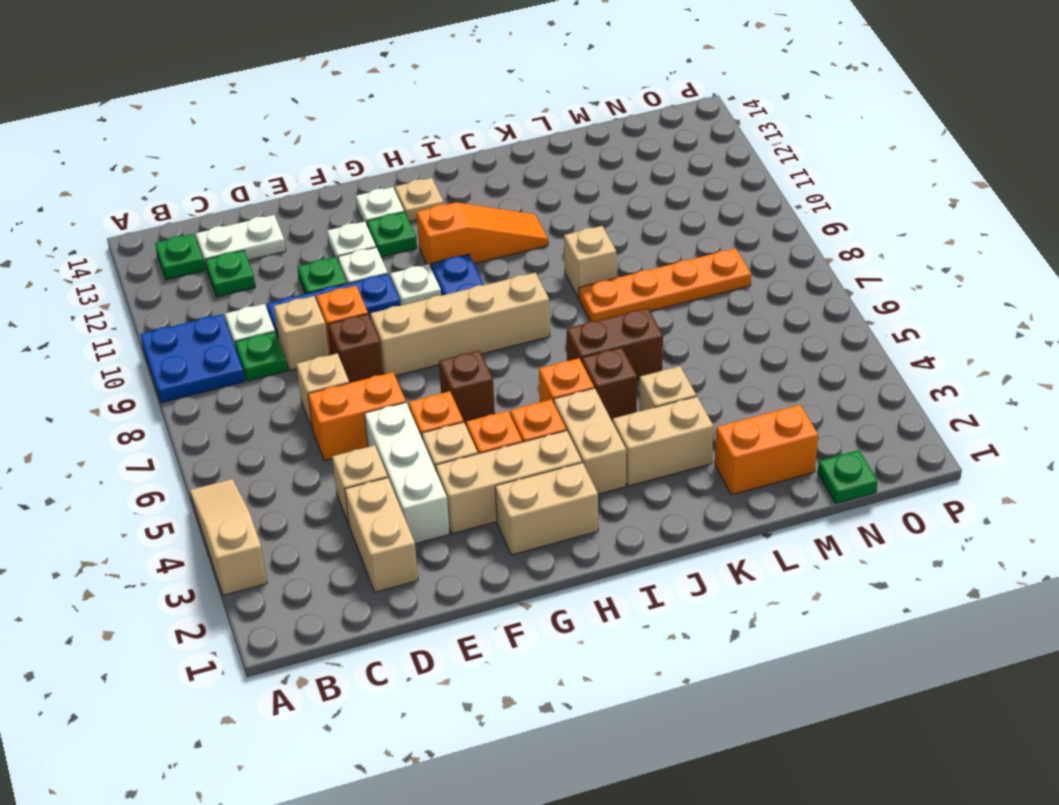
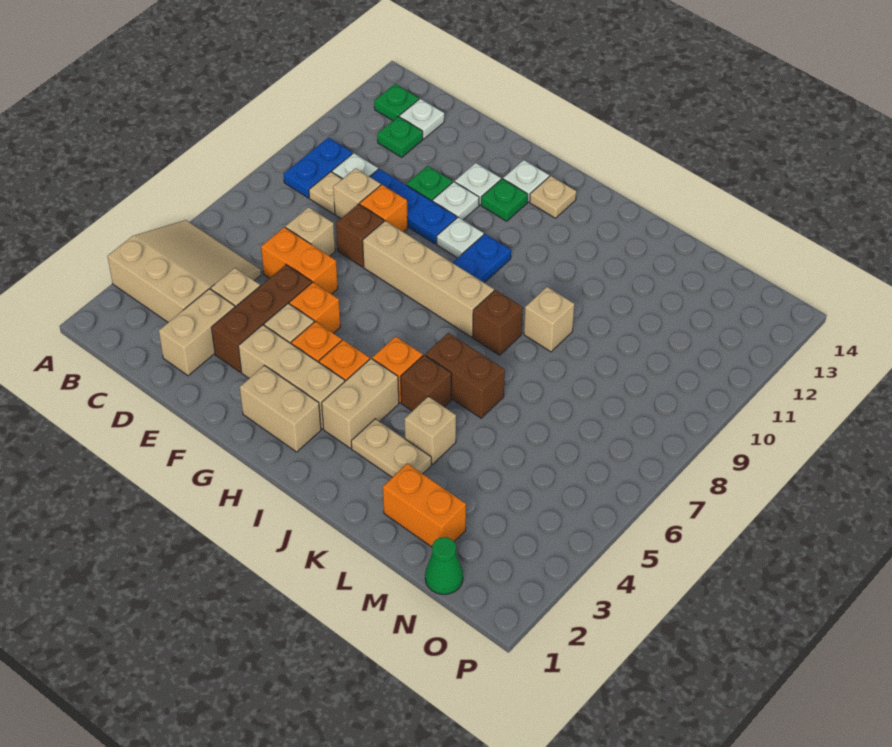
tan 1x3 slope [190,479,267,595] -> tan 3x3 slope [108,220,261,322]
blue 2x2 plate [140,314,245,403] -> blue 1x2 plate [284,138,353,198]
green 1x1 plate [235,332,287,381] -> tan 1x1 plate [309,172,342,214]
white 1x2 plate [196,215,286,268] -> white 1x1 plate [399,99,444,139]
white 1x3 brick [364,403,450,544] -> brown 1x3 brick [211,265,312,372]
brown 1x1 brick [439,350,495,424] -> brown 1x1 brick moved to [473,290,523,355]
orange 1x3 slope [417,202,548,267] -> none
tan 1x2 brick [613,396,714,486] -> tan 1x2 plate [351,419,431,477]
orange 1x4 plate [579,248,751,321] -> none
green 1x1 plate [818,450,878,504] -> green 1x1 cone [425,537,463,594]

